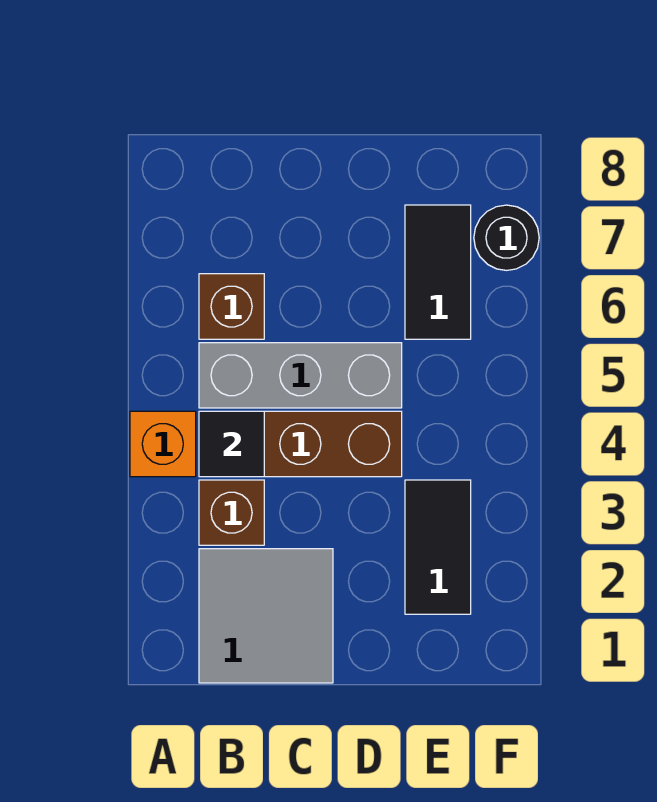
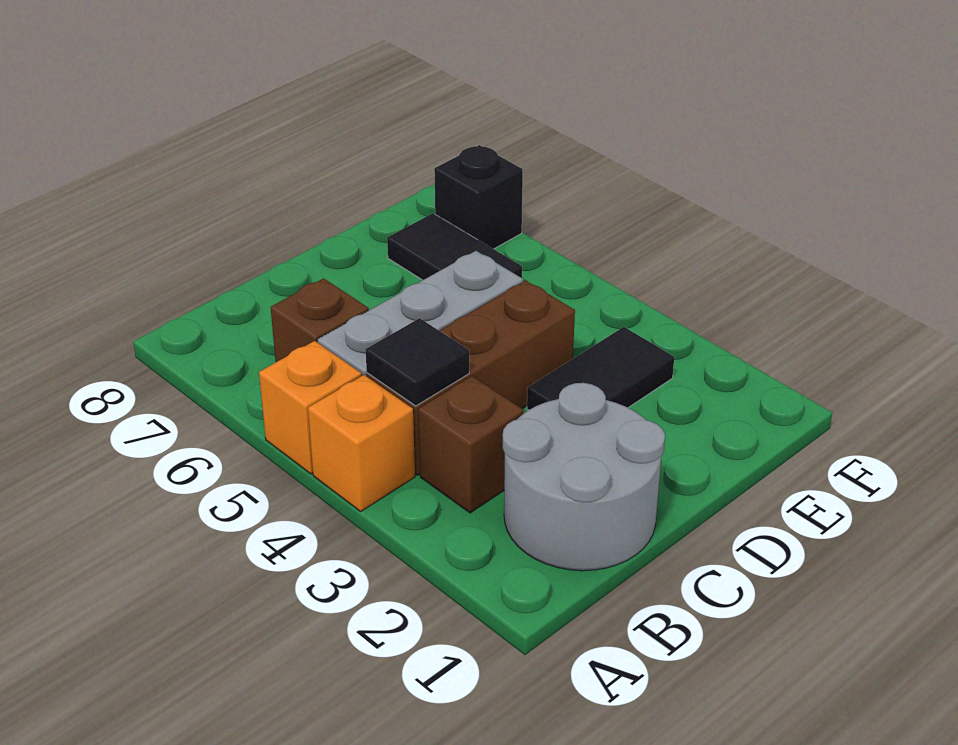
none -> orange 1x1 brick [259,341,362,474]
grey 2x2 tile [199,549,333,683] -> grey 2x2 round brick [502,383,665,571]
black 1x2 tile [405,480,471,614] -> black 1x2 tile turned to [527,327,674,410]
black 1x1 round brick [474,205,539,270] -> black 1x1 brick [434,145,523,249]

